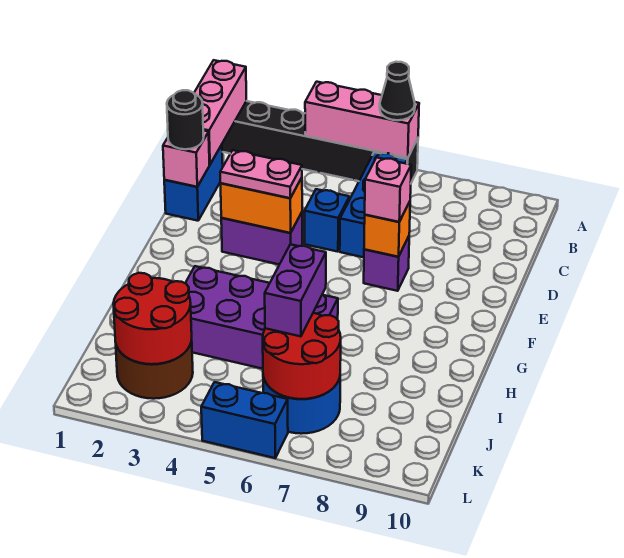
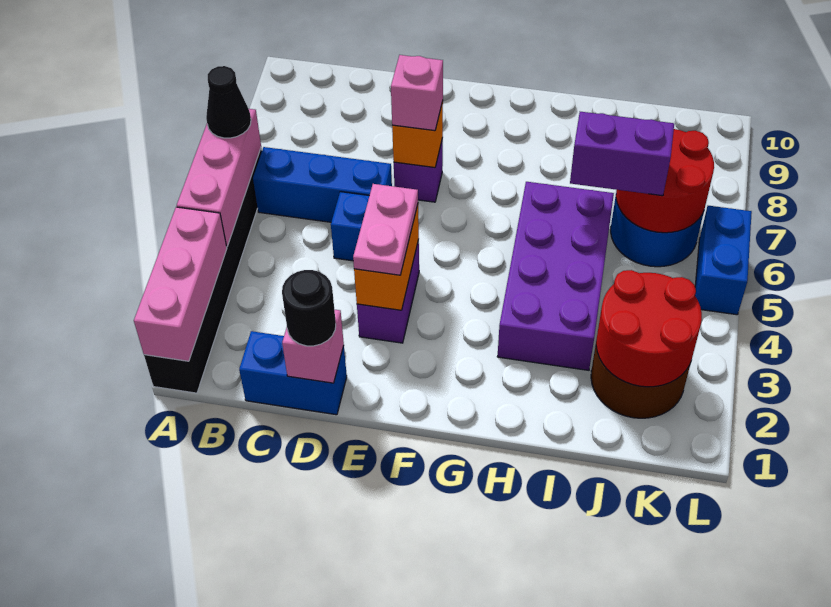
pink 1x3 brick [194,60,246,164] -> pink 1x3 brick turned to [134,207,227,361]

